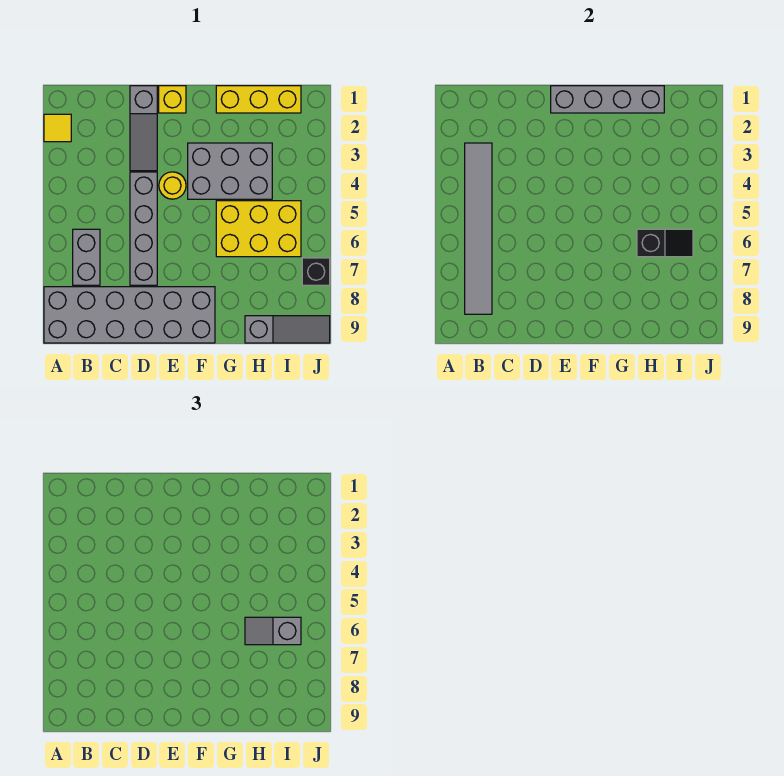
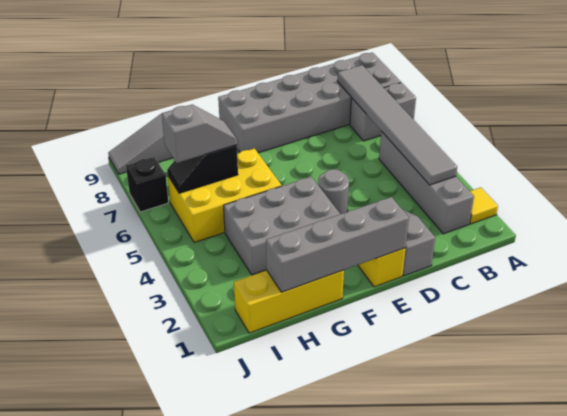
grey 1x2 brick [73,229,100,285] -> grey 1x2 brick turned to [350,83,416,141]
grey 1x4 brick [130,172,157,285] -> grey 1x4 brick moved to [379,131,474,234]
yellow 1x1 round brick [159,172,186,199] -> grey 1x1 round brick [318,169,349,214]

